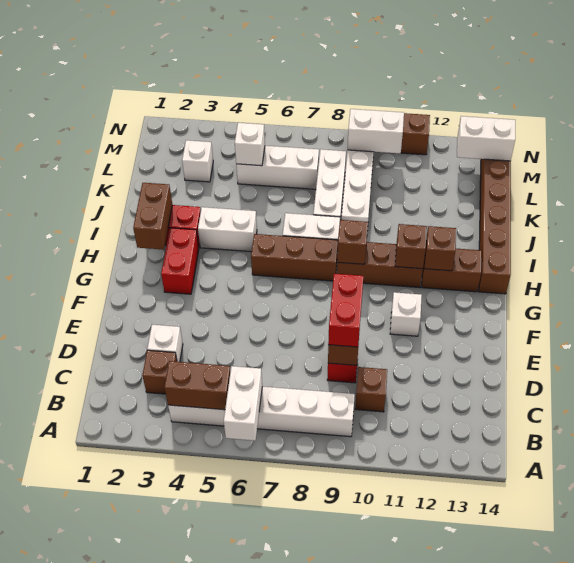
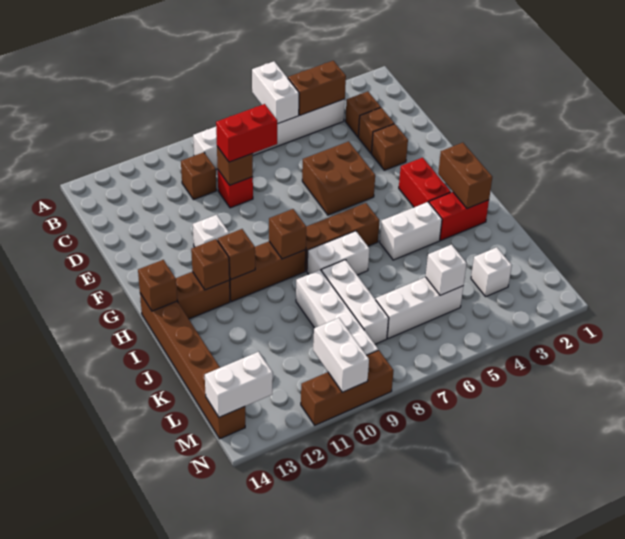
white 1x1 brick [147,325,183,362] -> brown 1x1 brick [358,108,394,154]
red 1x2 brick [328,274,363,347] -> red 1x2 brick turned to [216,104,277,162]
none -> brown 1x1 brick [372,124,408,170]
none -> brown 2x2 brick [302,141,375,215]
none -> brown 1x1 brick [138,260,177,311]
white 1x2 brick [348,109,404,153] -> white 1x2 brick turned to [313,318,369,392]

